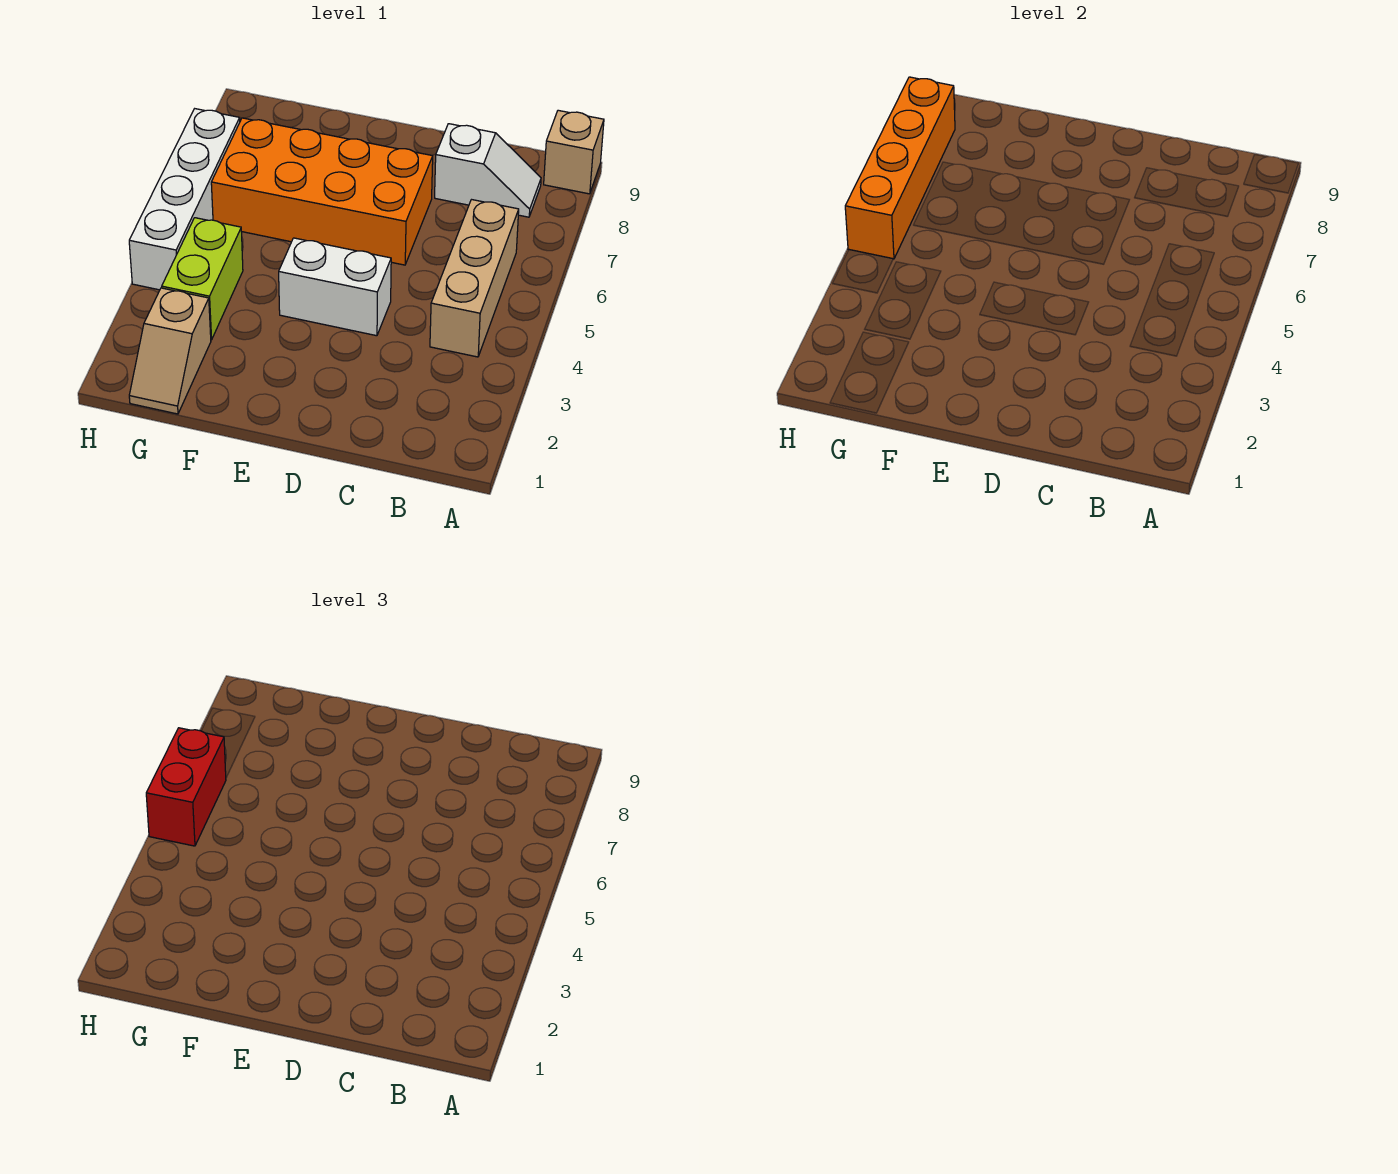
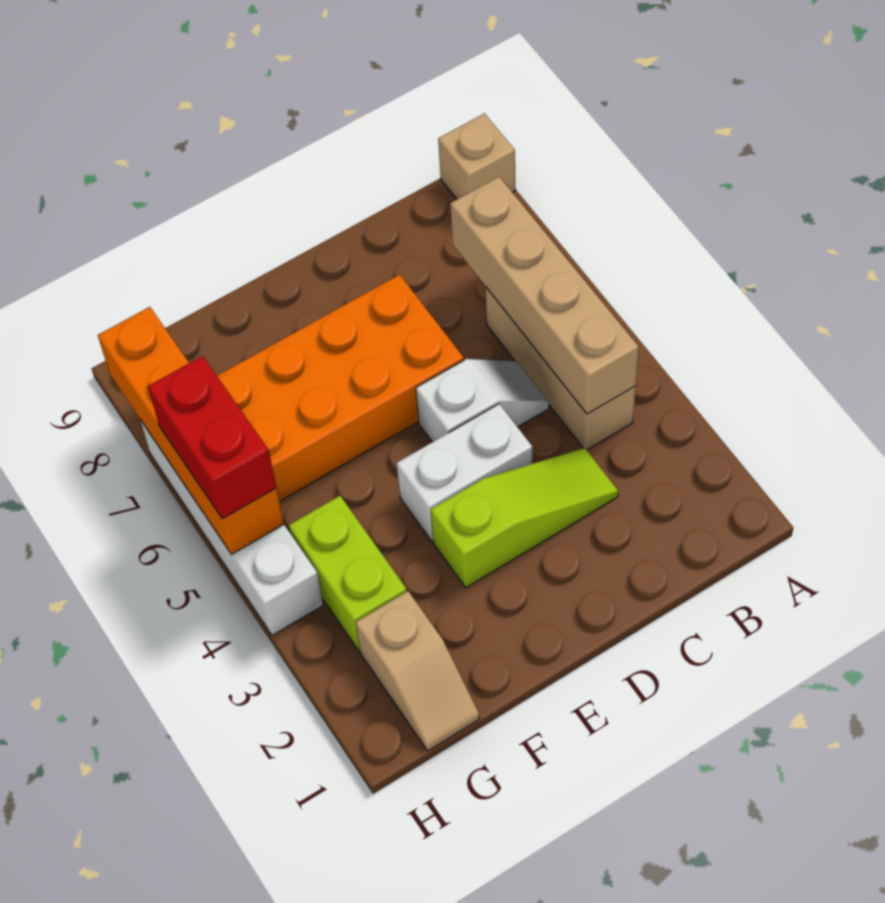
none -> tan 1x4 brick [450,177,639,414]
white 1x2 slope [435,124,541,217] -> white 1x2 slope moved to [416,359,549,442]
none -> lime 1x3 slope [431,448,618,588]

